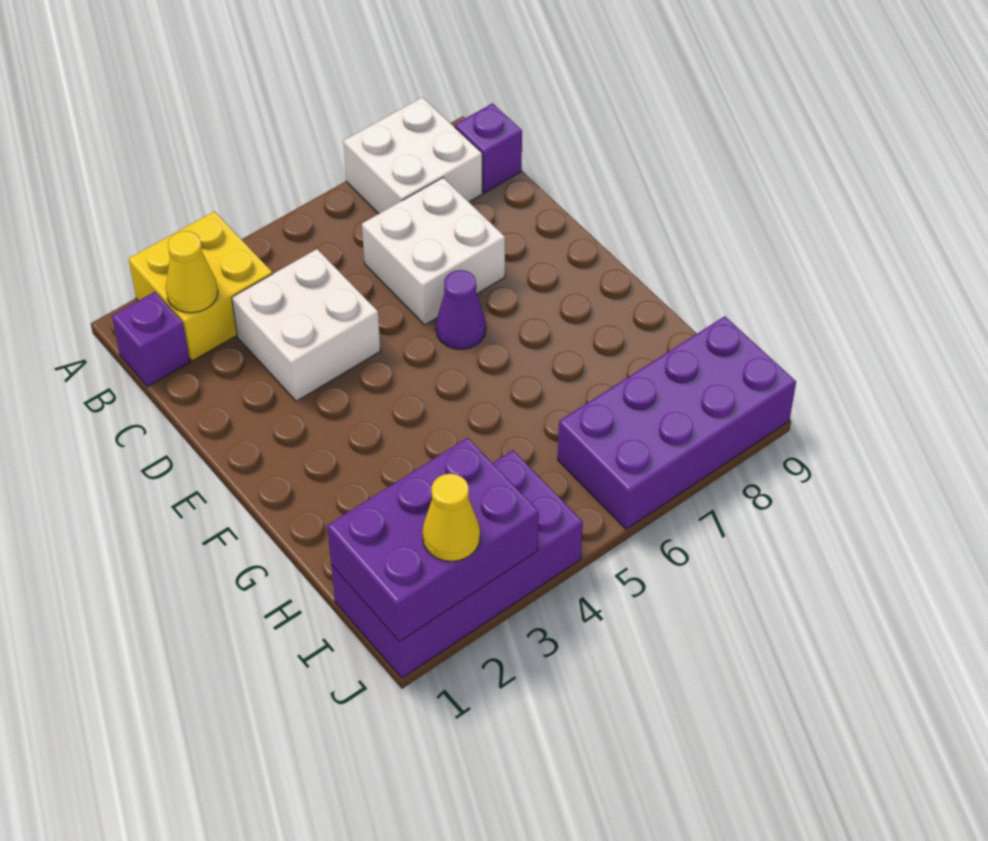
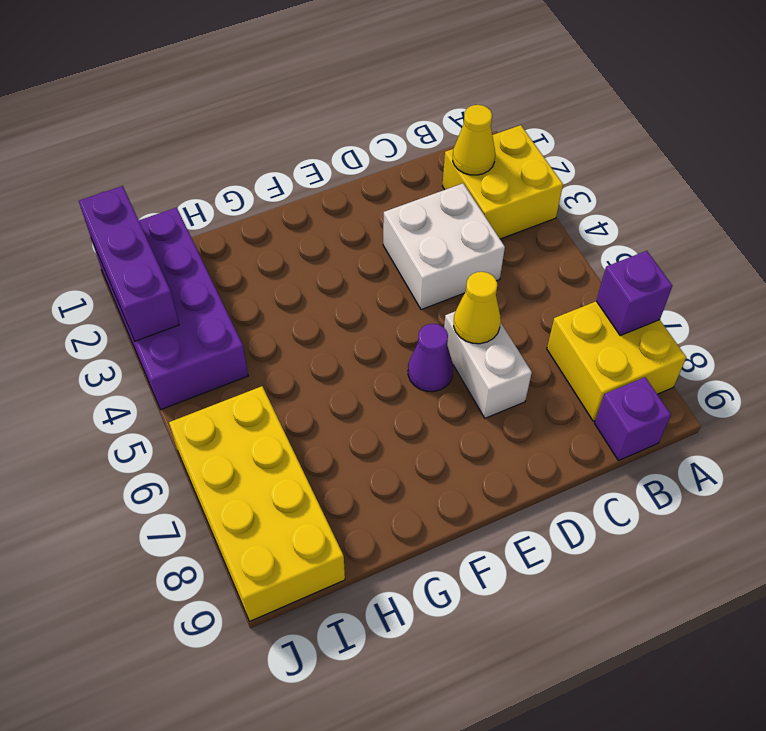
white 2x2 brick [343,97,482,214] -> yellow 2x2 brick [547,301,686,421]
purple 1x1 brick [112,292,190,387] -> purple 1x1 brick moved to [596,251,672,336]
white 2x2 brick [362,178,505,325] -> white 1x2 brick [444,312,532,418]
purple 2x3 brick [327,438,539,642] -> purple 1x3 brick [79,186,179,341]
purple 2x4 brick [558,316,796,529] -> yellow 2x4 brick [169,386,345,621]
yellow 1x1 cone [422,474,480,561] -> yellow 1x1 cone moved to [454,272,501,344]

